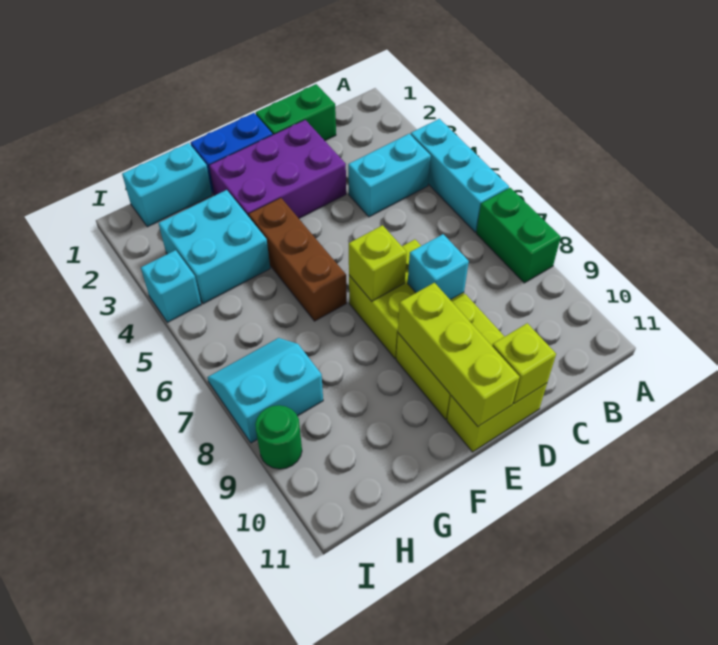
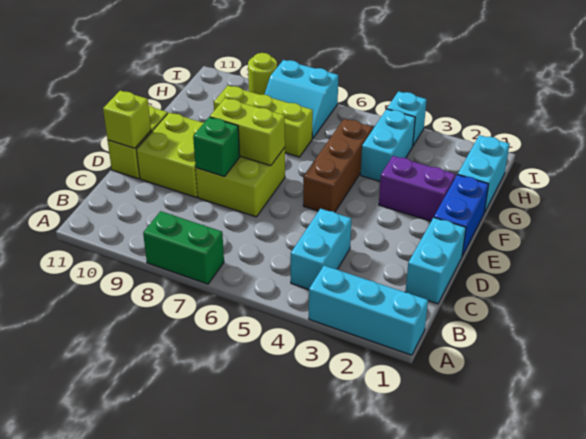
cyan 1x3 brick [411,119,509,232] -> cyan 1x3 brick moved to [309,266,428,355]
green 1x2 brick [256,84,336,141] -> cyan 1x2 brick [405,218,466,304]
purple 2x3 brick [209,120,346,218] -> purple 1x2 brick [379,156,456,221]
cyan 1x1 brick [408,234,469,300] -> green 1x1 brick [193,117,240,177]
lime 1x1 brick [349,225,407,301] -> lime 1x2 brick [210,98,285,166]
lime 1x3 brick [398,282,520,426] -> lime 1x3 brick moved to [214,86,313,157]
brown 1x3 brick [249,198,347,321] -> brown 1x3 brick turned to [303,119,373,212]
cyan 2x2 brick [159,190,270,304] -> cyan 1x2 brick [361,109,415,181]
cyan 2x2 slope [207,338,323,443] -> cyan 2x2 slope turned to [264,60,338,139]
green 1x1 round brick [255,405,302,469] -> lime 1x1 round brick [248,53,277,95]

